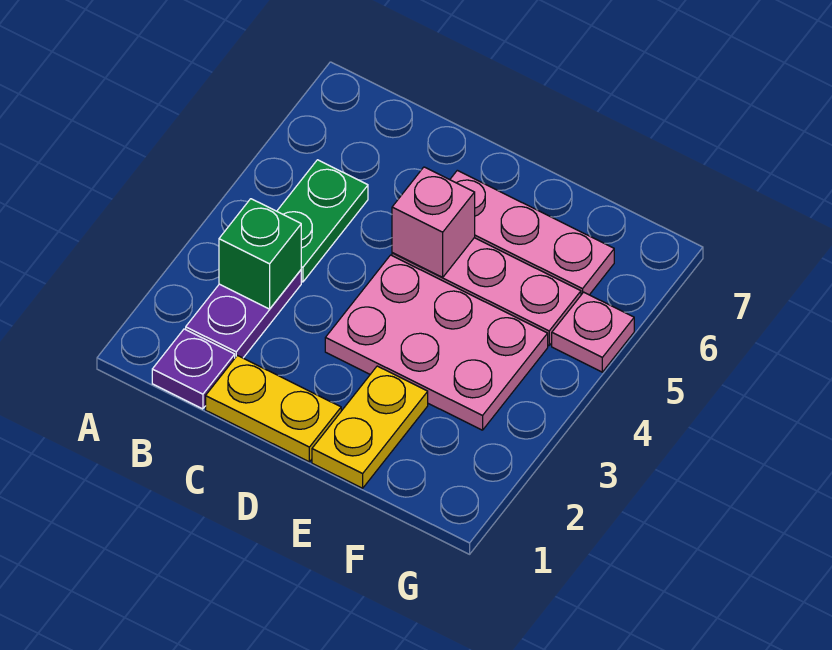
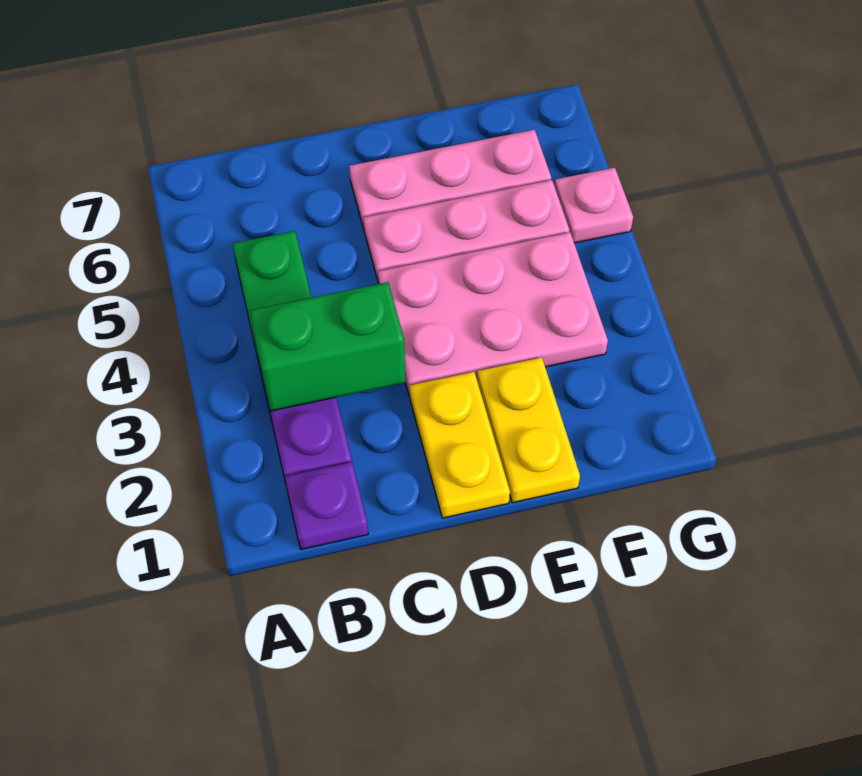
green 1x1 brick [219,199,301,309] -> green 1x2 brick [250,282,405,411]
yellow 1x2 plate [206,355,341,462] -> yellow 1x2 plate turned to [409,372,510,518]
pink 1x1 brick [392,167,475,277] -> none

